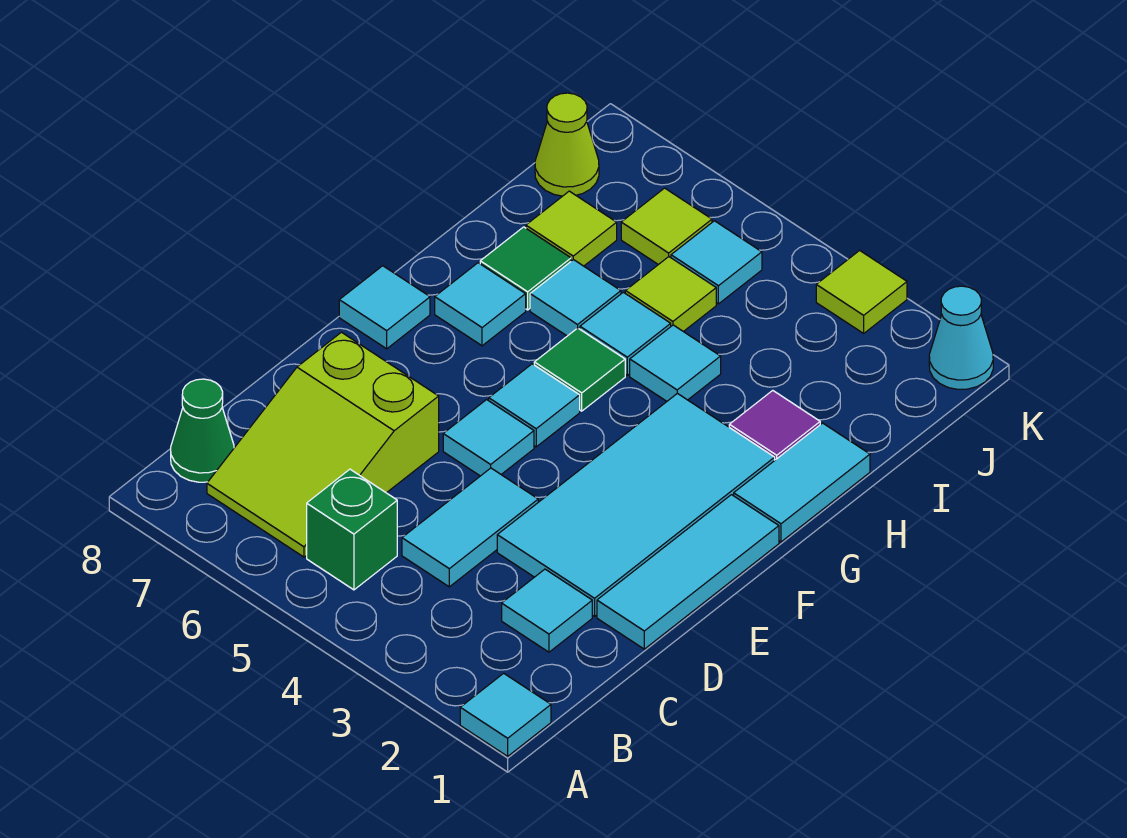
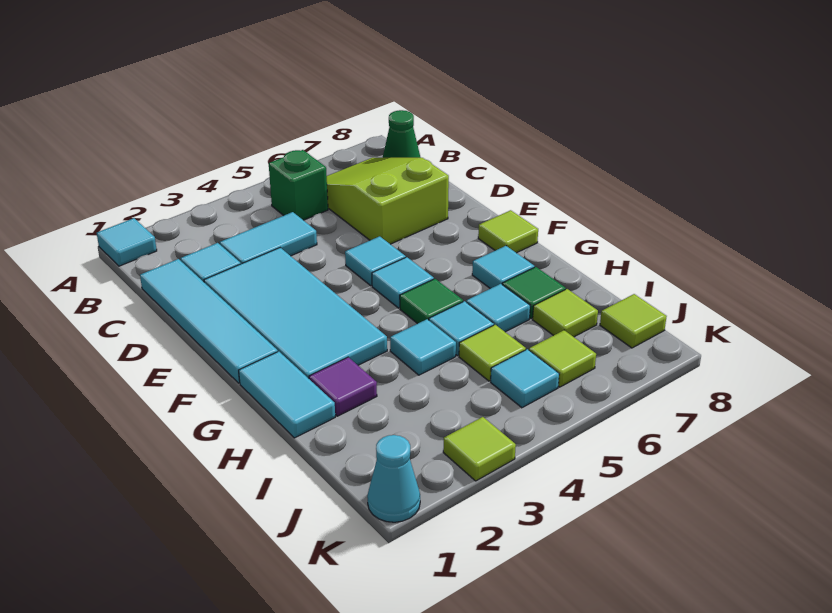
cyan 1x2 tile [402,468,538,587] -> cyan 1x2 tile turned to [220,212,317,264]
cyan 1x3 tile [597,495,779,649] -> cyan 1x4 tile [140,259,278,383]
cyan 1x1 tile [339,266,430,349] -> lime 1x1 tile [478,210,538,253]
lime 1x1 cone [535,93,599,196] -> lime 1x1 tile [600,294,667,348]

